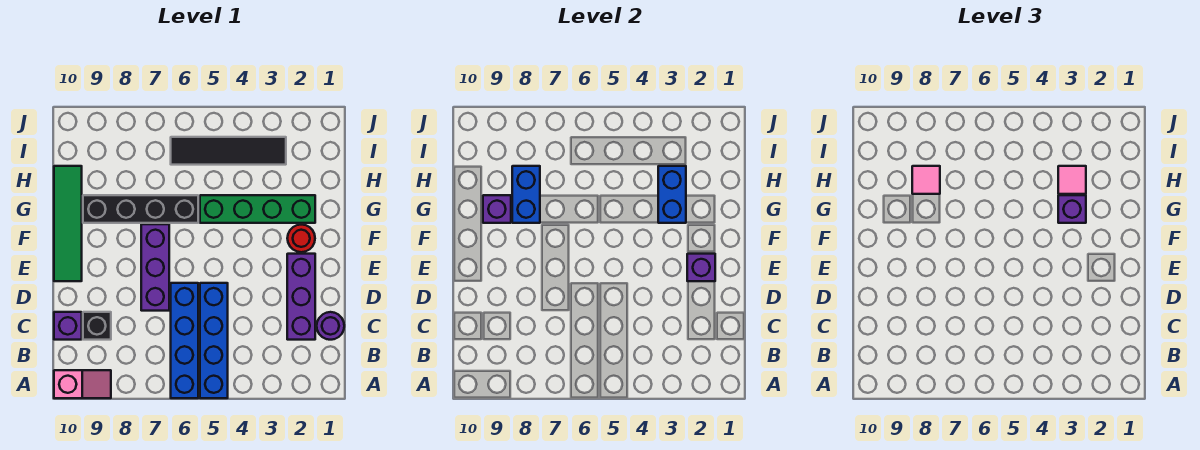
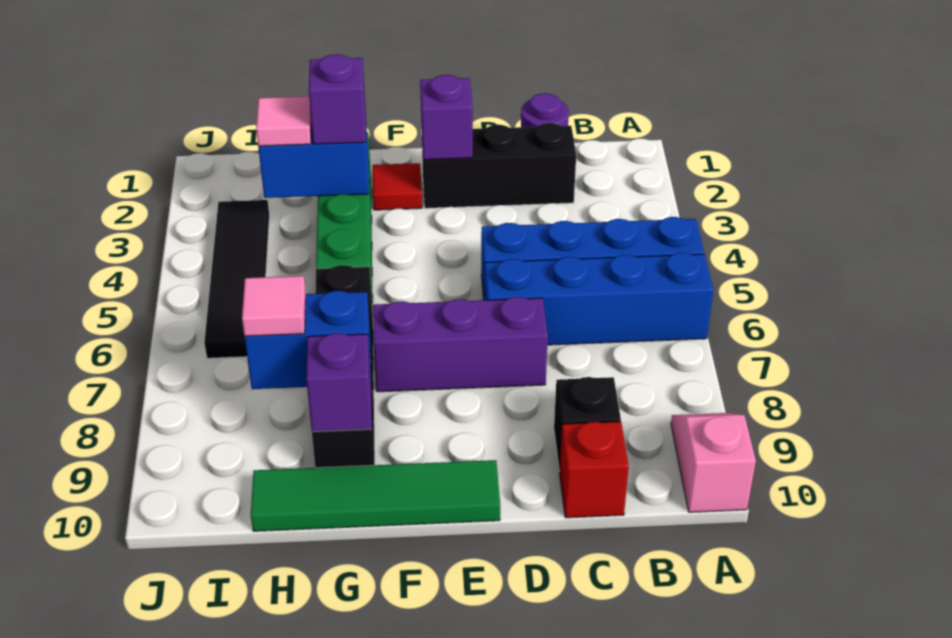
purple 1x3 brick [287,254,315,340] -> black 1x3 brick [422,123,576,208]
purple 1x1 brick [54,312,82,340] -> red 1x1 brick [560,422,629,518]
red 1x1 round brick [287,225,315,252] -> red 1x1 tile [373,163,422,210]

